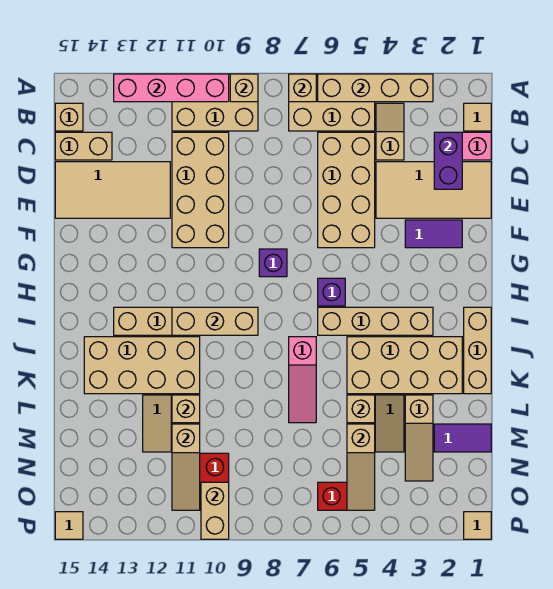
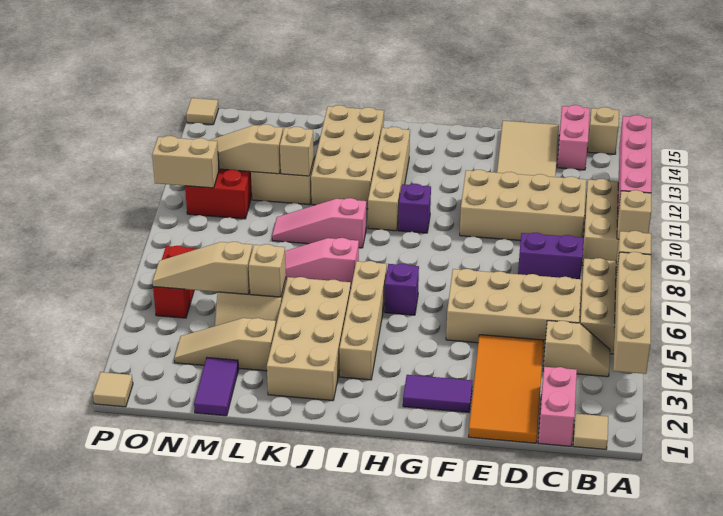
purple 1x2 brick [434,132,462,189] -> purple 1x2 brick moved to [518,232,583,279]
tan 1x2 brick [55,132,112,160] -> pink 1x2 brick [557,105,590,170]
tan 2x4 tile [376,162,491,218] -> orange 2x4 tile [469,335,544,443]
purple 1x2 tile [405,220,462,248] -> purple 1x2 tile turned to [403,375,472,412]
purple 1x1 brick [259,249,287,277] -> purple 1x1 brick moved to [398,184,431,233]
tan 1x3 brick [464,307,491,394] -> none
tan 1x3 brick [172,307,258,335] -> none
none -> pink 1x3 slope [272,198,366,248]

